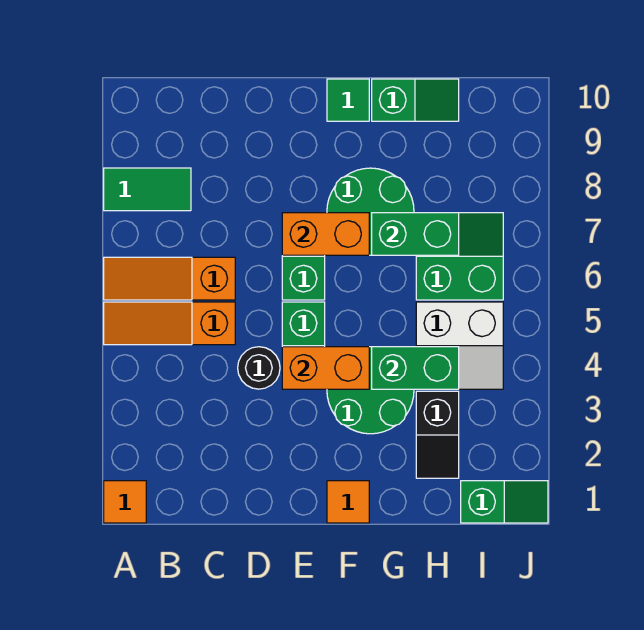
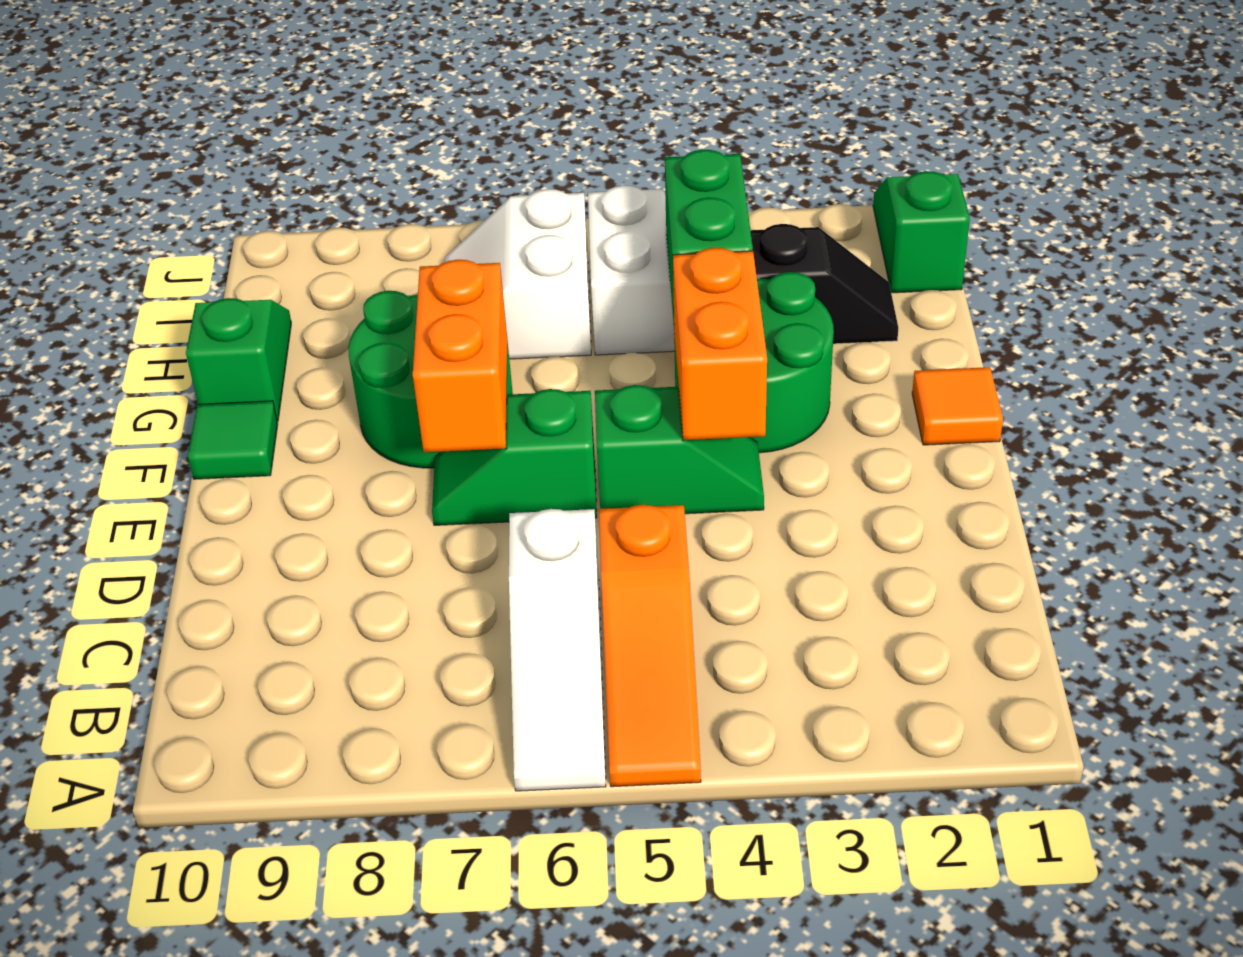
orange 1x1 tile [104,481,146,523] -> none
orange 1x3 slope [104,257,235,300] -> white 1x3 slope [509,509,606,791]
green 1x2 tile [104,168,191,211] -> none
black 1x1 round brick [238,347,280,389] -> none
green 1x2 brick [372,213,459,255] -> none
green 2x2 slope [416,213,503,300] -> white 2x2 slope [445,189,591,359]

